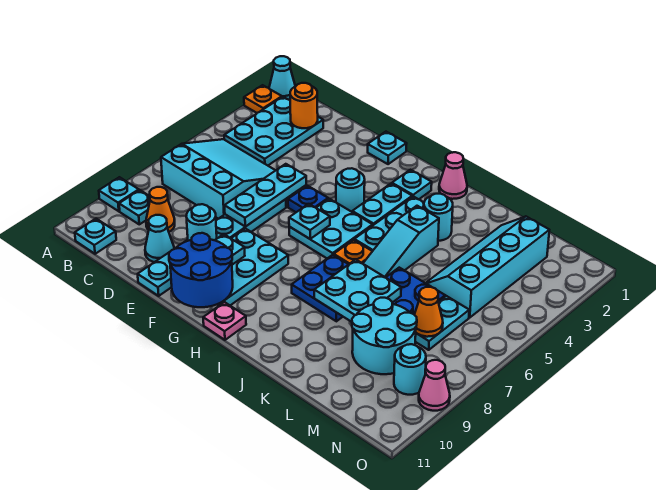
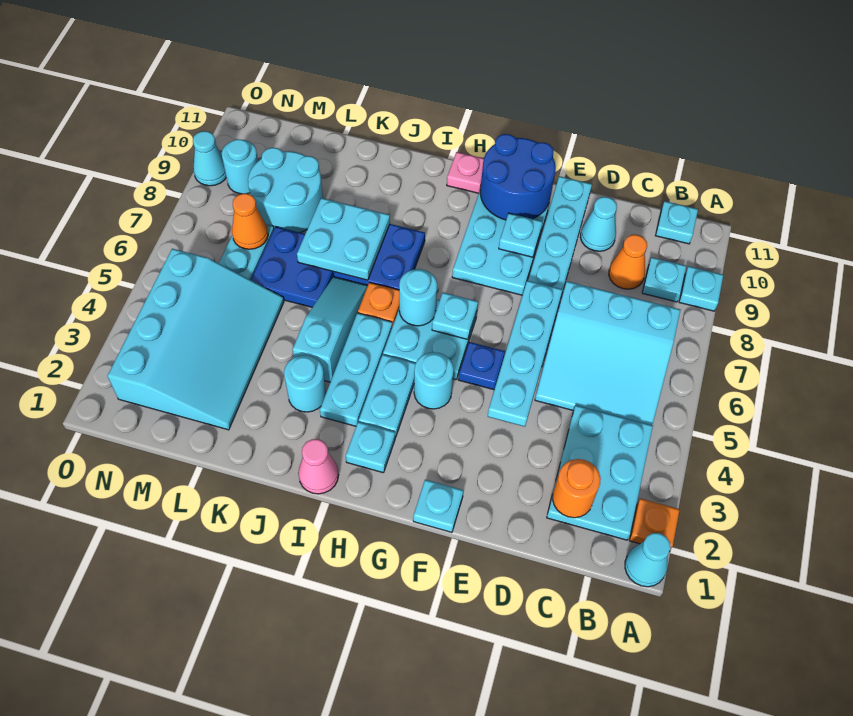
cyan 1x3 plate [225,164,306,227] -> cyan 1x4 plate [488,281,562,427]
cyan 1x1 round brick [186,204,217,241] -> cyan 1x1 round brick moved to [399,269,437,326]
cyan 2x4 slope [426,217,549,317] -> cyan 3x4 slope [108,249,284,430]
pink 1x1 cone [419,360,450,411] -> cyan 1x1 cone [193,131,226,186]

